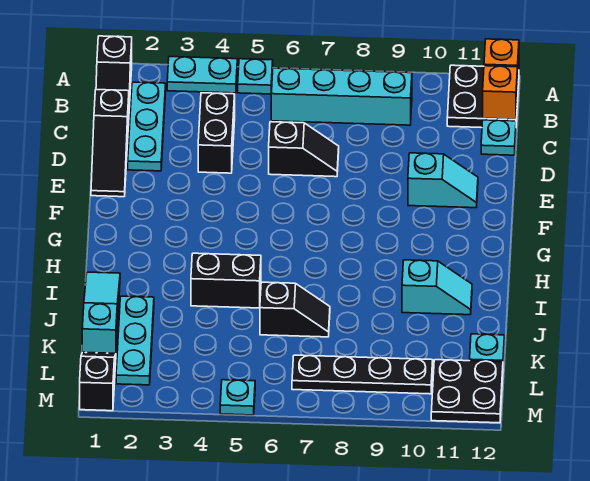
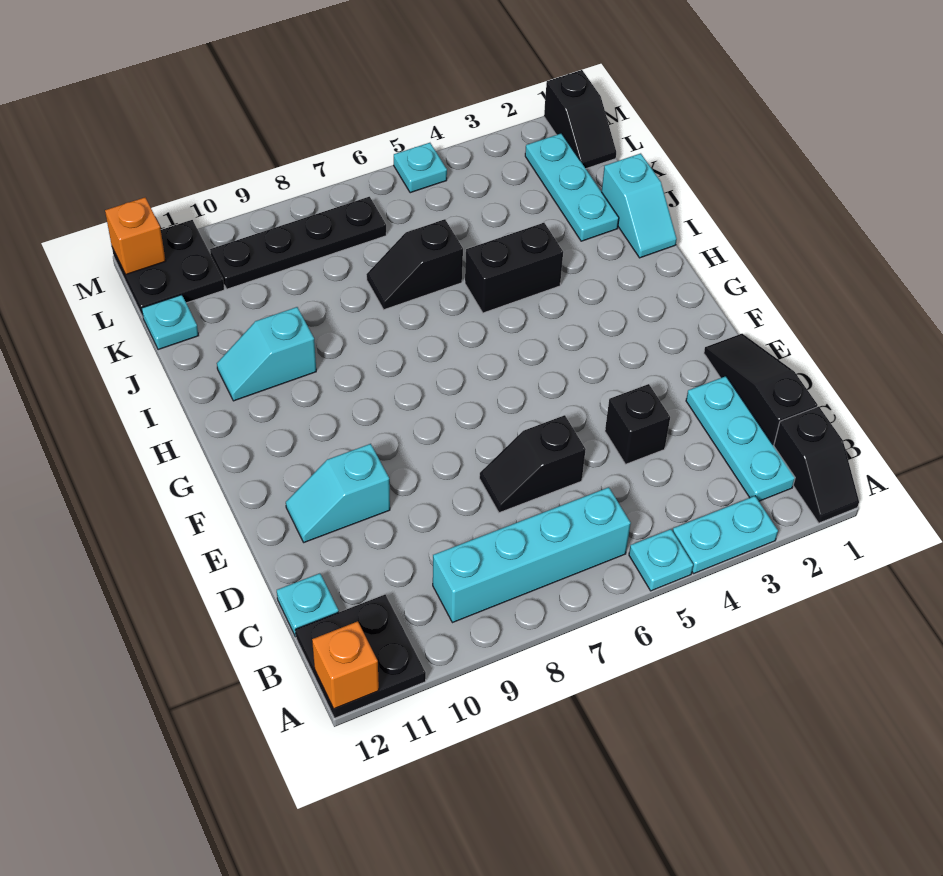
black 1x2 slope [96,36,132,107] -> black 1x2 slope turned to [774,407,859,523]
orange 1x1 brick [483,66,518,119] -> orange 1x1 brick moved to [105,198,165,274]
black 1x2 brick [198,93,235,173] -> black 1x1 brick [605,384,670,464]
cyan 1x3 slope [82,272,120,353] -> cyan 1x2 slope [602,153,677,258]

